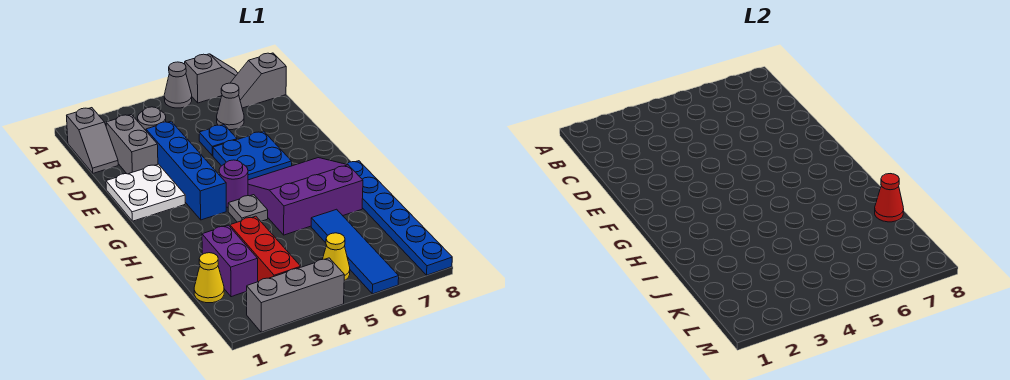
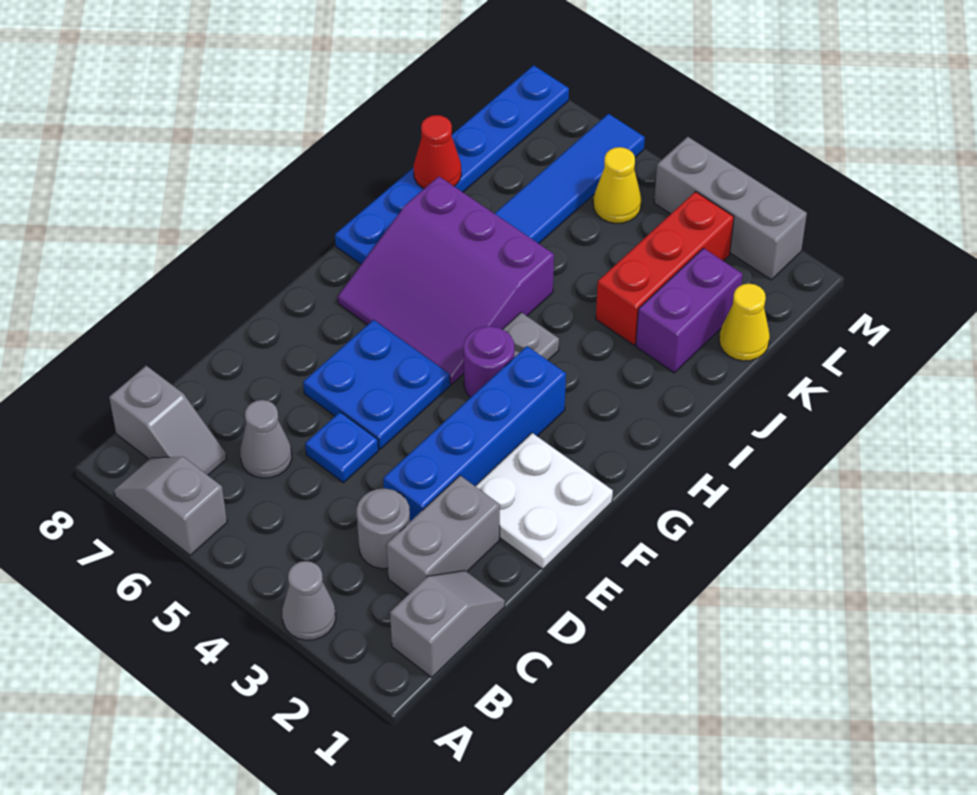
grey 1x1 cone [164,62,192,108] -> grey 1x1 cone moved to [282,561,336,640]

